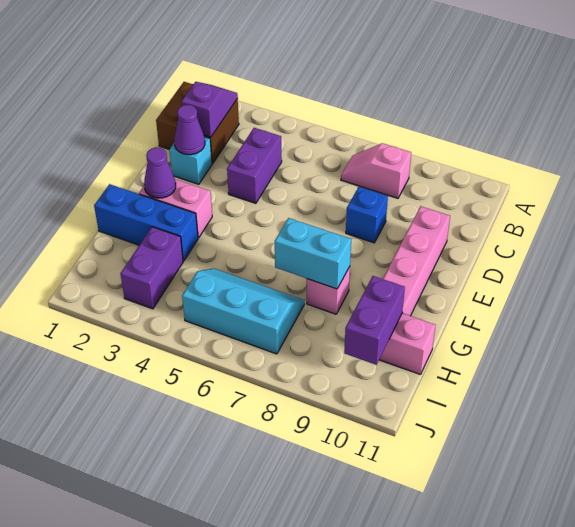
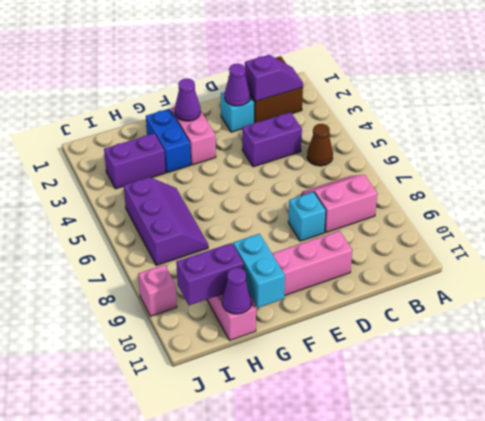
none -> brown 1x1 cone [307,124,333,166]
pink 1x2 slope [341,143,411,198] -> pink 2x2 slope [302,175,377,232]
blue 1x1 brick [346,186,388,243] -> cyan 1x1 brick [288,192,326,241]
blue 1x3 brick [94,184,198,261] -> blue 1x2 brick [146,109,191,173]
cyan 1x2 brick [275,218,351,289] -> cyan 1x2 brick moved to [233,234,285,308]
pink 1x1 brick [307,267,350,314] -> pink 1x1 brick moved to [138,265,177,316]
cyan 2x3 slope [182,269,304,354] -> purple 2x3 slope [124,177,208,266]
none -> purple 1x1 cone [222,268,251,314]

